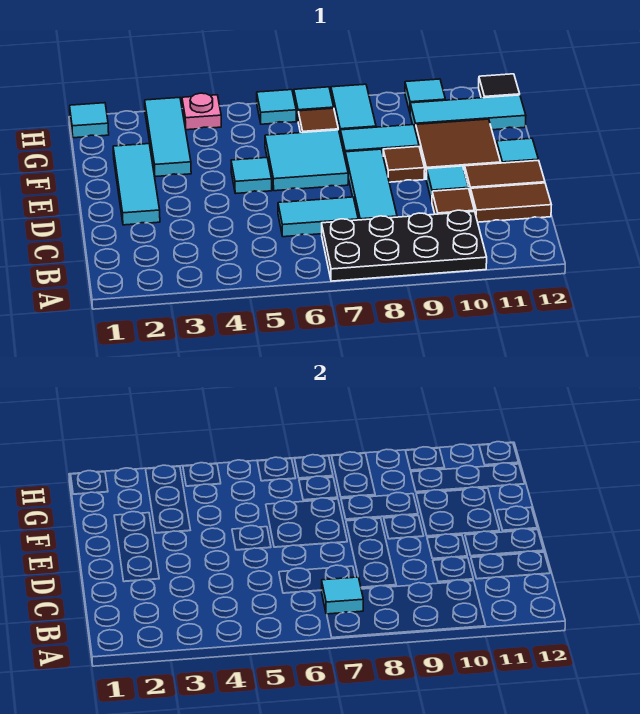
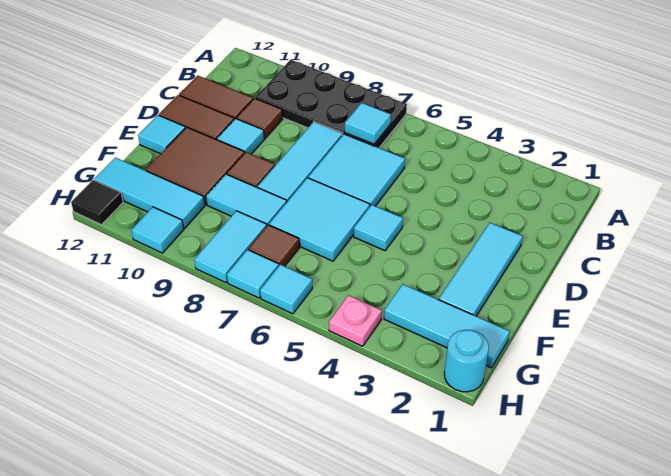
cyan 1x2 tile [278,197,358,237] -> cyan 2x2 tile [308,134,405,206]
cyan 1x3 tile [145,98,191,177] -> cyan 1x3 tile turned to [384,284,510,368]
cyan 1x1 tile [70,103,109,138] -> cyan 1x1 round brick [444,330,489,392]

